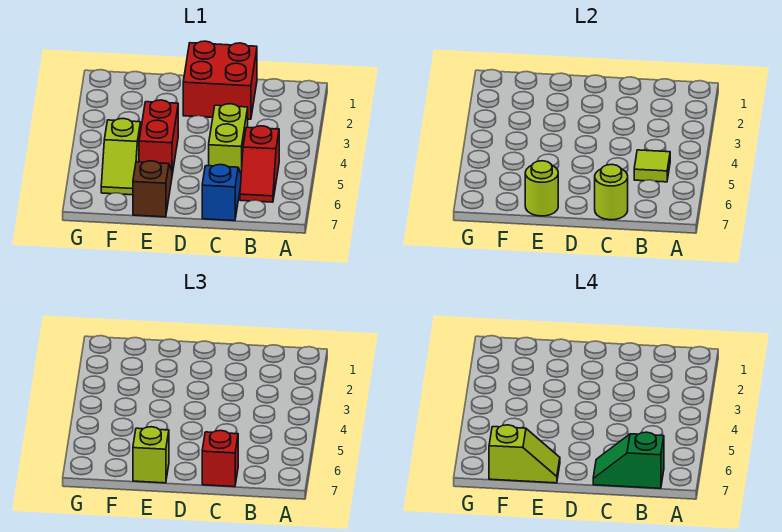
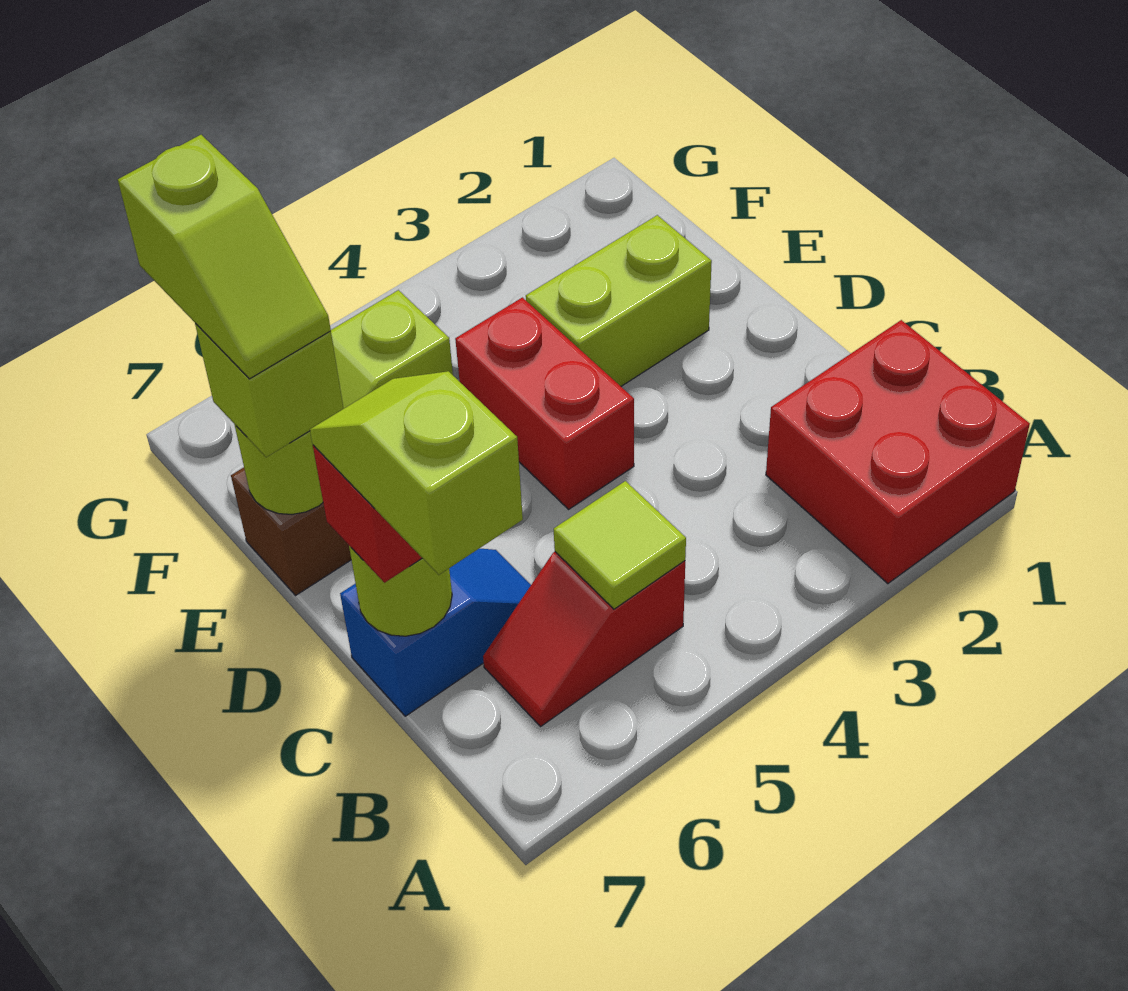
green 1x2 slope [593,432,664,488] -> lime 1x2 slope [310,371,523,575]
red 2x2 brick [183,41,257,119] -> red 2x2 brick moved to [766,320,1030,584]
lime 1x2 brick [209,104,248,173] -> lime 1x2 brick moved to [526,215,712,386]
red 1x2 brick [139,100,178,174] -> red 1x2 brick turned to [455,297,634,509]

